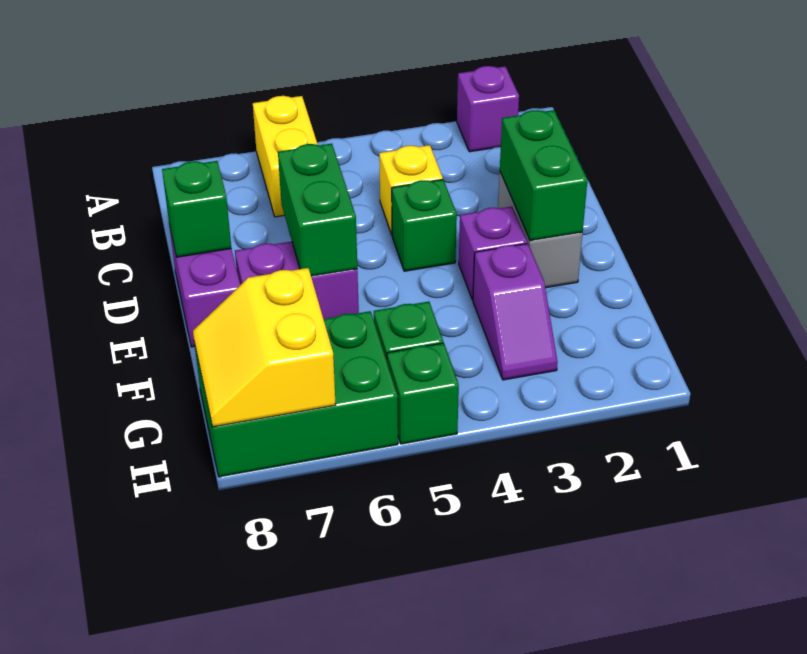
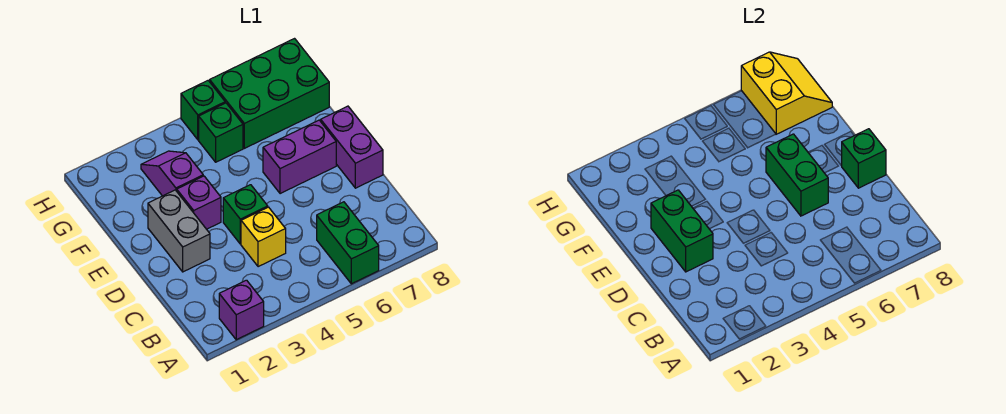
yellow 1x2 brick [253,96,318,217] -> green 1x2 brick [317,202,379,284]

